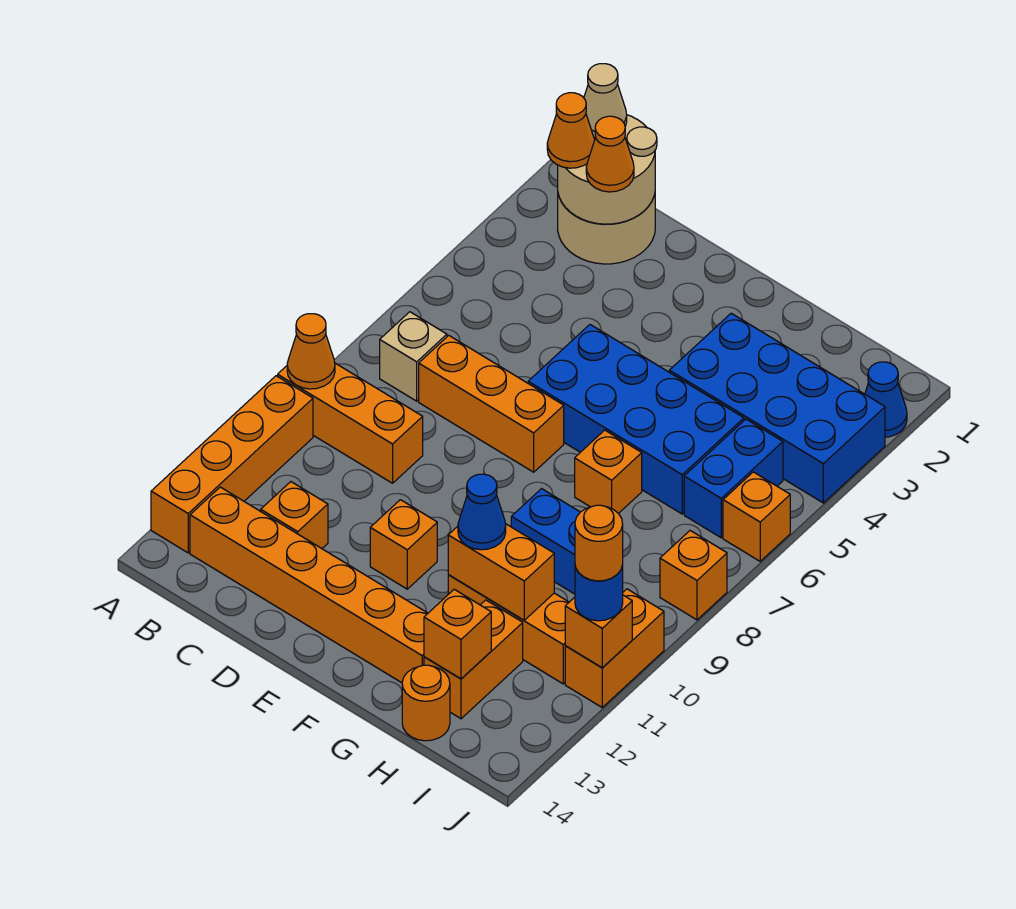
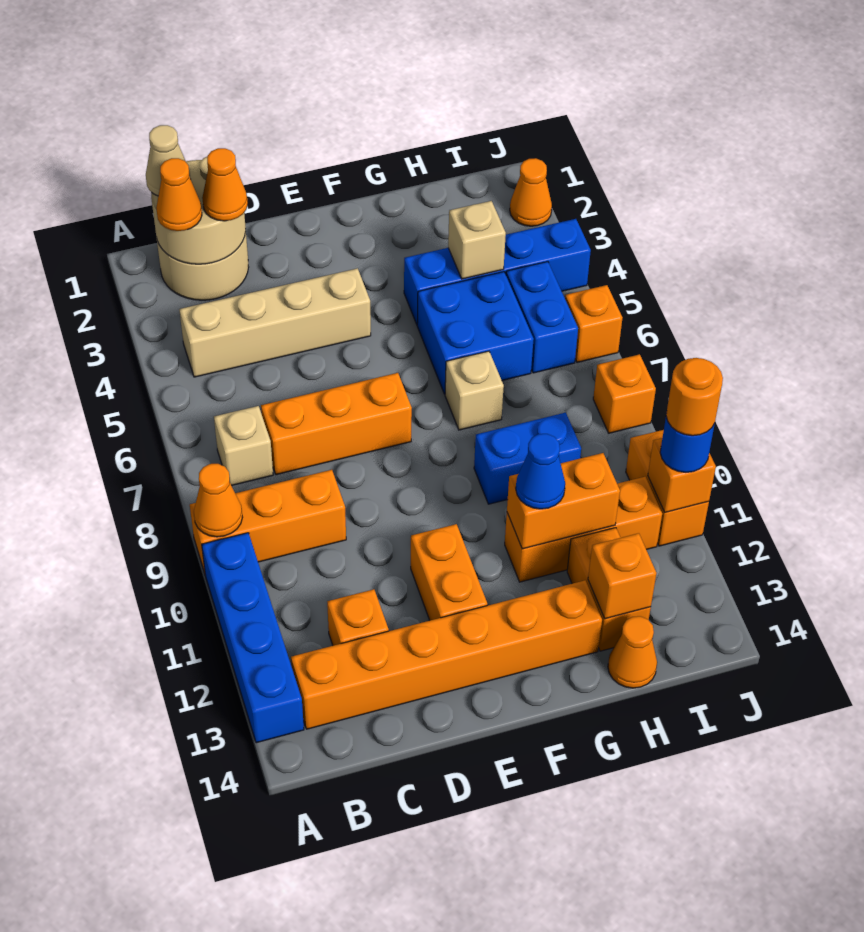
orange 1x4 brick [151,376,313,553] -> blue 1x4 brick [202,533,304,743]
none -> tan 1x4 brick [179,268,371,377]
blue 2x4 brick [528,325,744,514] -> blue 2x2 brick [417,272,534,394]
orange 1x1 brick [370,500,437,589] -> orange 1x2 brick [411,524,487,620]
blue 2x4 brick [669,313,885,503] -> blue 1x4 brick [404,219,591,324]
orange 1x1 brick [575,430,642,514] -> tan 1x1 brick [445,351,504,430]
none -> tan 1x1 brick [448,201,506,279]
orange 1x1 round brick [402,665,450,741] -> orange 1x1 cone [608,616,657,688]
blue 1x1 cone [865,362,907,437] -> orange 1x1 cone [510,158,552,226]

